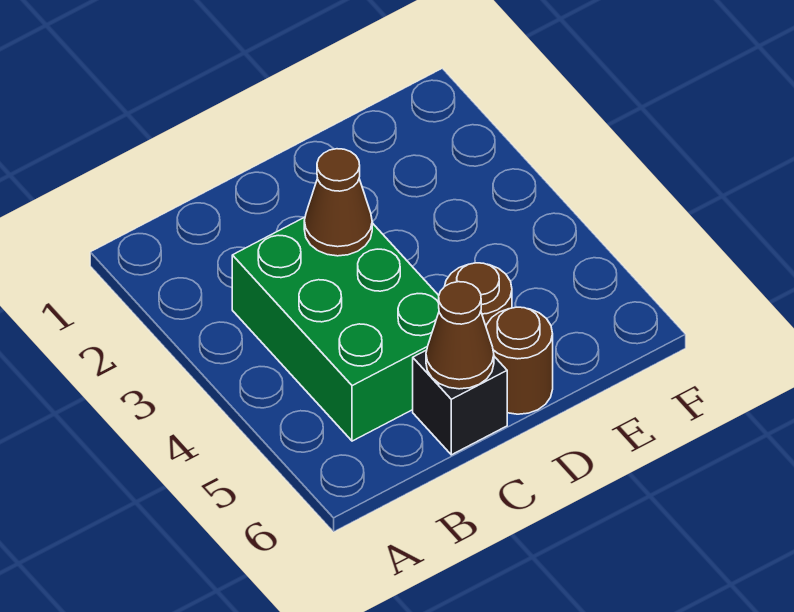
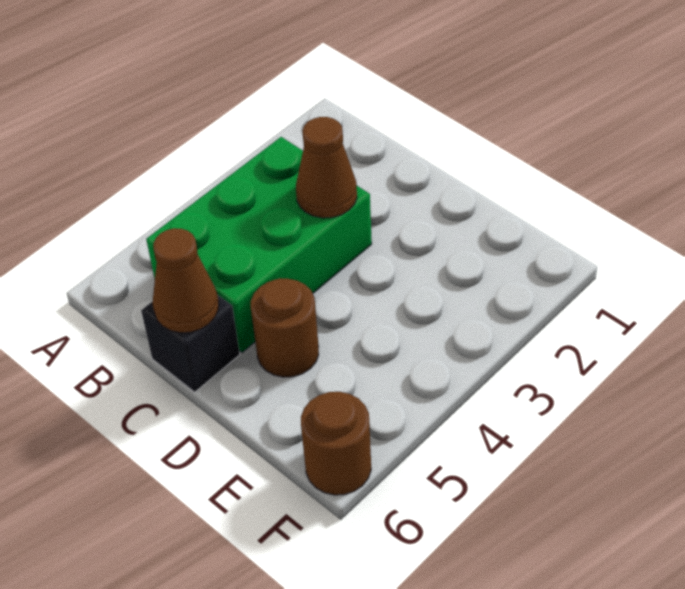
brown 1x1 round brick [486,307,553,414] -> brown 1x1 round brick moved to [301,392,371,495]

